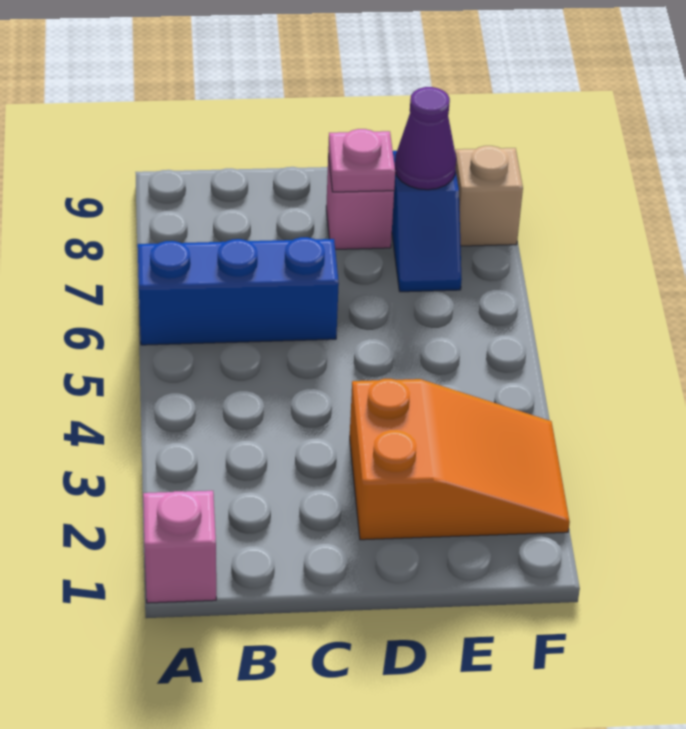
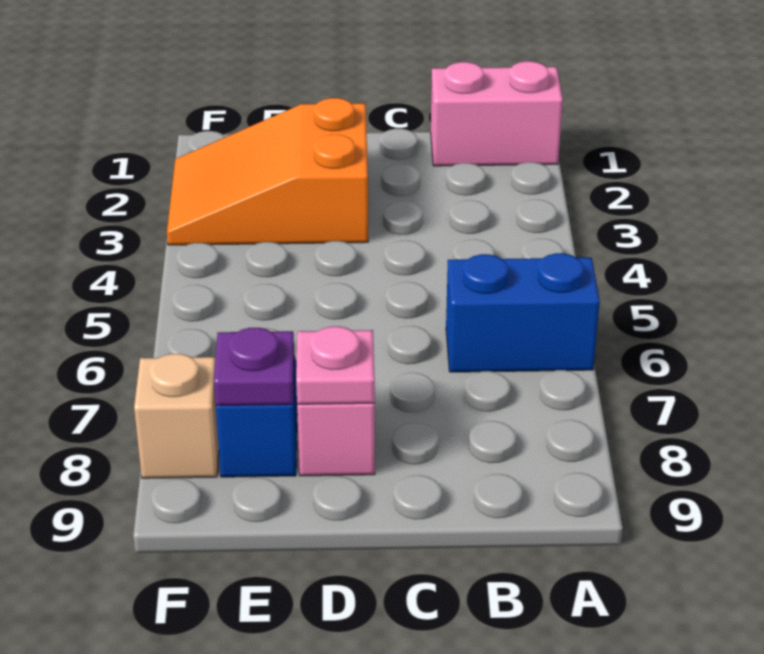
pink 1x1 brick [143,491,216,603] -> pink 1x2 brick [431,61,563,166]
blue 1x3 brick [138,237,339,345] -> blue 1x2 brick [446,253,600,372]
purple 1x1 cone [395,87,456,190] -> purple 1x1 plate [214,328,294,406]

